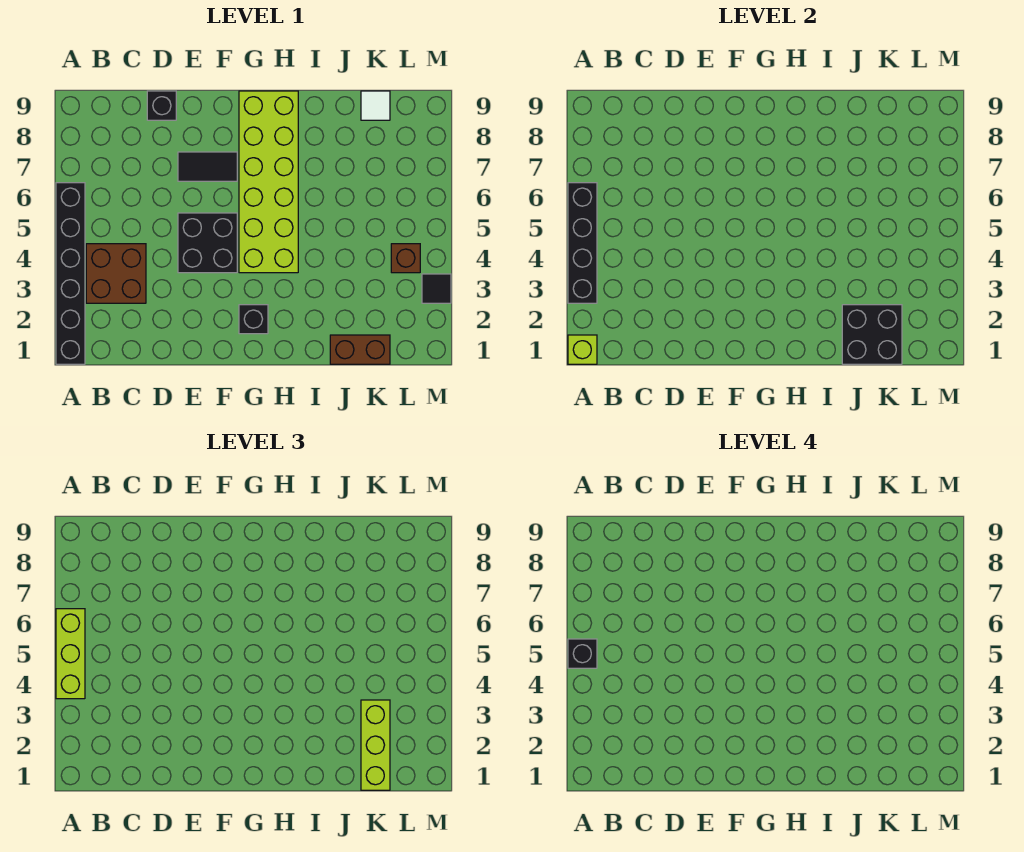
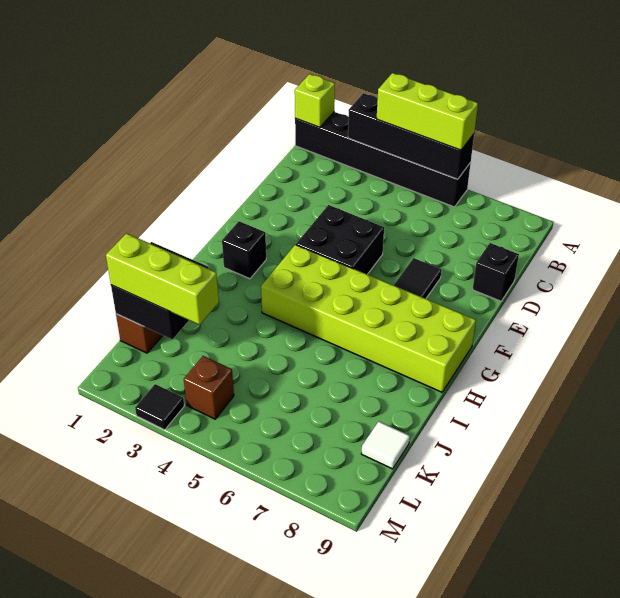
black 1x1 brick [568,639,597,668] -> none
brown 2x2 brick [86,244,146,303] -> none

